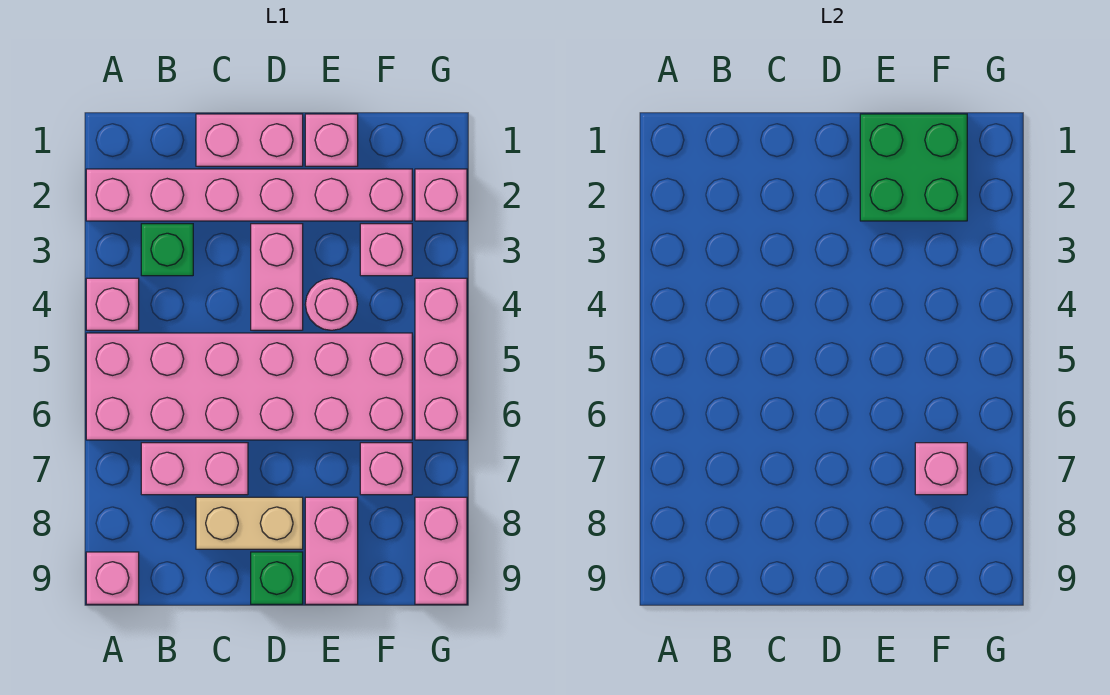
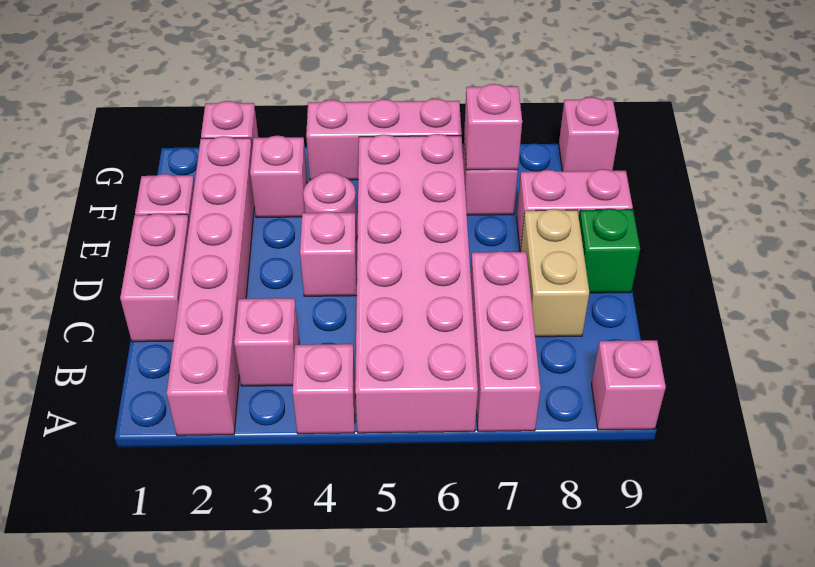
green 1x1 brick [141,224,193,276] -> pink 1x1 brick [234,298,299,386]
pink 1x2 brick [141,443,248,495] -> pink 1x3 brick [471,251,541,432]
pink 1x2 brick [251,224,303,330] -> pink 1x1 brick [300,212,357,296]
green 2x2 brick [860,114,967,221] -> none
pink 1x2 brick [415,497,467,604] -> pink 1x1 brick [559,97,619,171]

